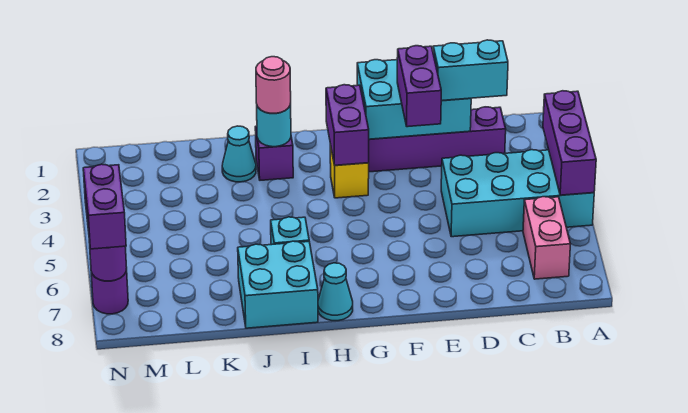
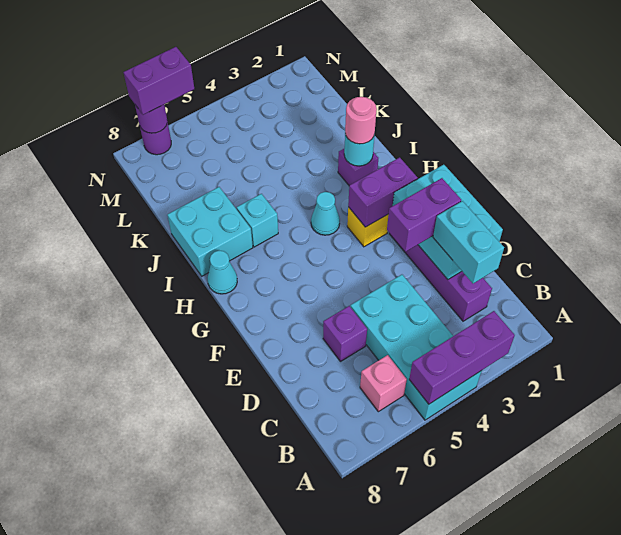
pink 1x2 brick [523,197,570,279] -> pink 1x1 brick [360,355,407,412]
none -> purple 1x1 brick [323,306,367,361]
cyan 1x1 cone [222,126,256,182] -> cyan 1x1 cone moved to [311,192,340,235]

